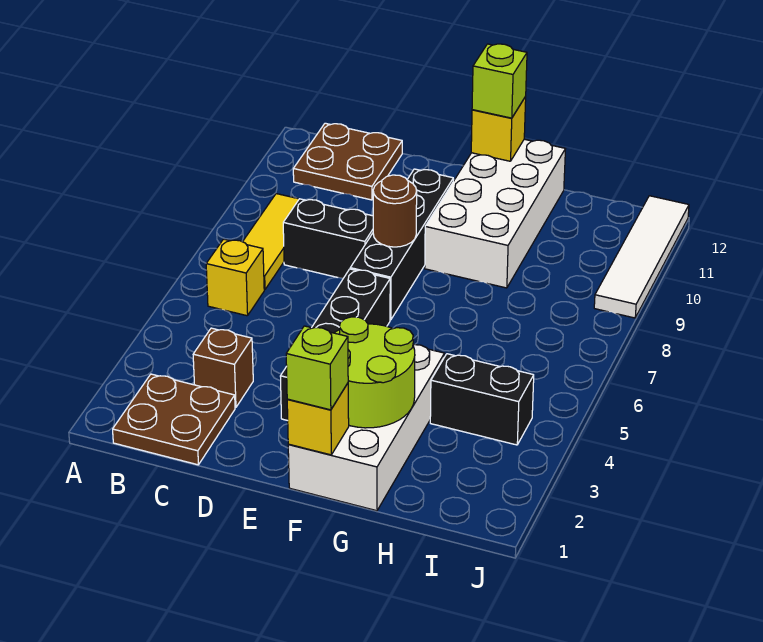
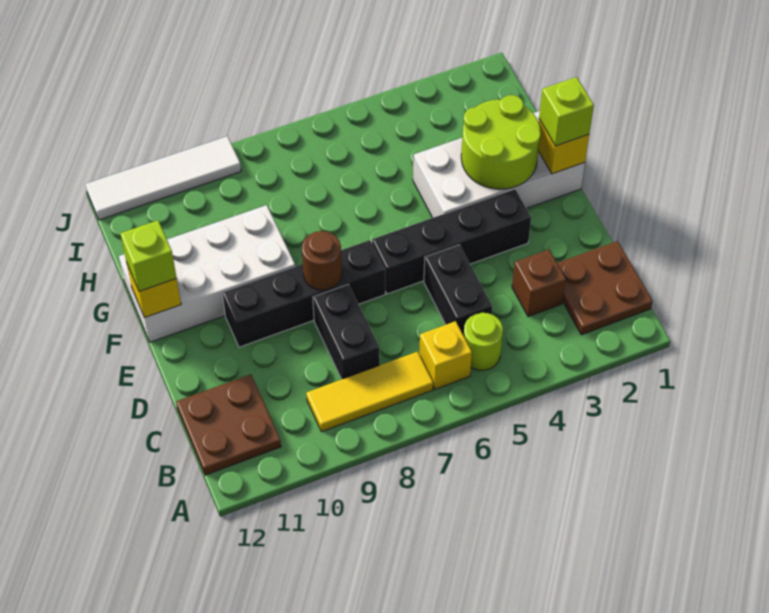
none -> lime 1x1 round brick [464,313,503,370]
black 1x2 brick [430,354,534,445] -> black 1x2 brick moved to [424,245,492,336]

